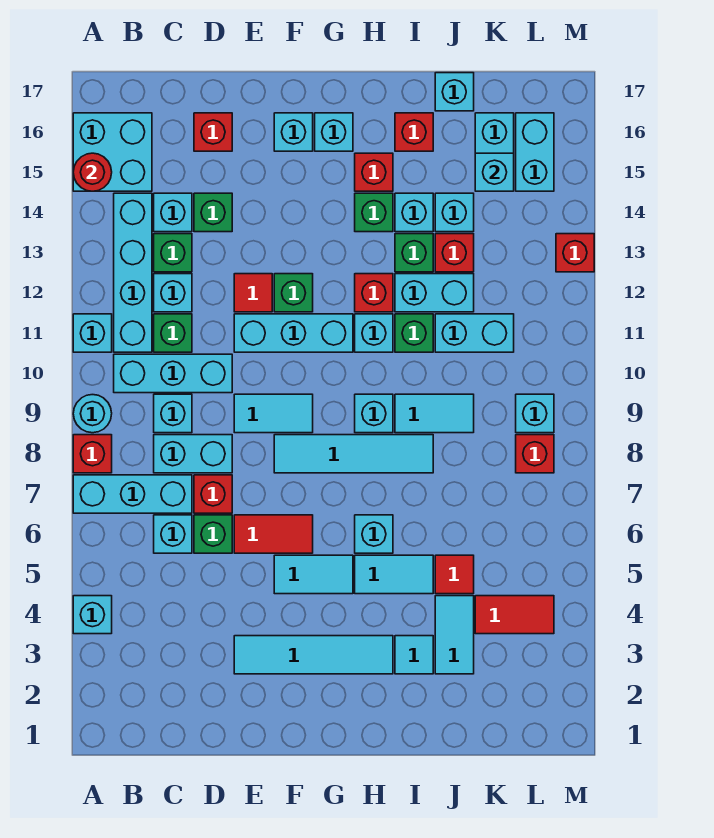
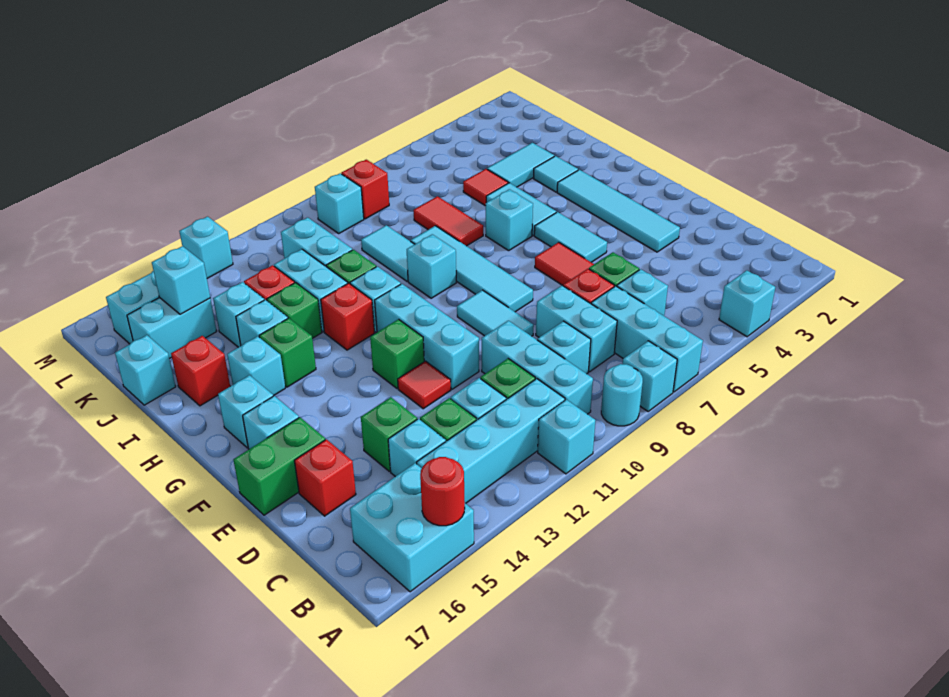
red 1x1 brick [73,435,112,473] -> cyan 1x1 brick [623,341,677,411]
none -> green 1x2 brick [233,417,325,515]
red 1x1 brick [355,153,393,191] -> cyan 1x1 brick [227,336,285,396]
red 1x2 tile [475,596,554,634] -> red 1x2 tile moved to [414,196,483,246]
red 1x1 brick [556,234,594,272] -> cyan 1x1 brick [179,217,233,278]

